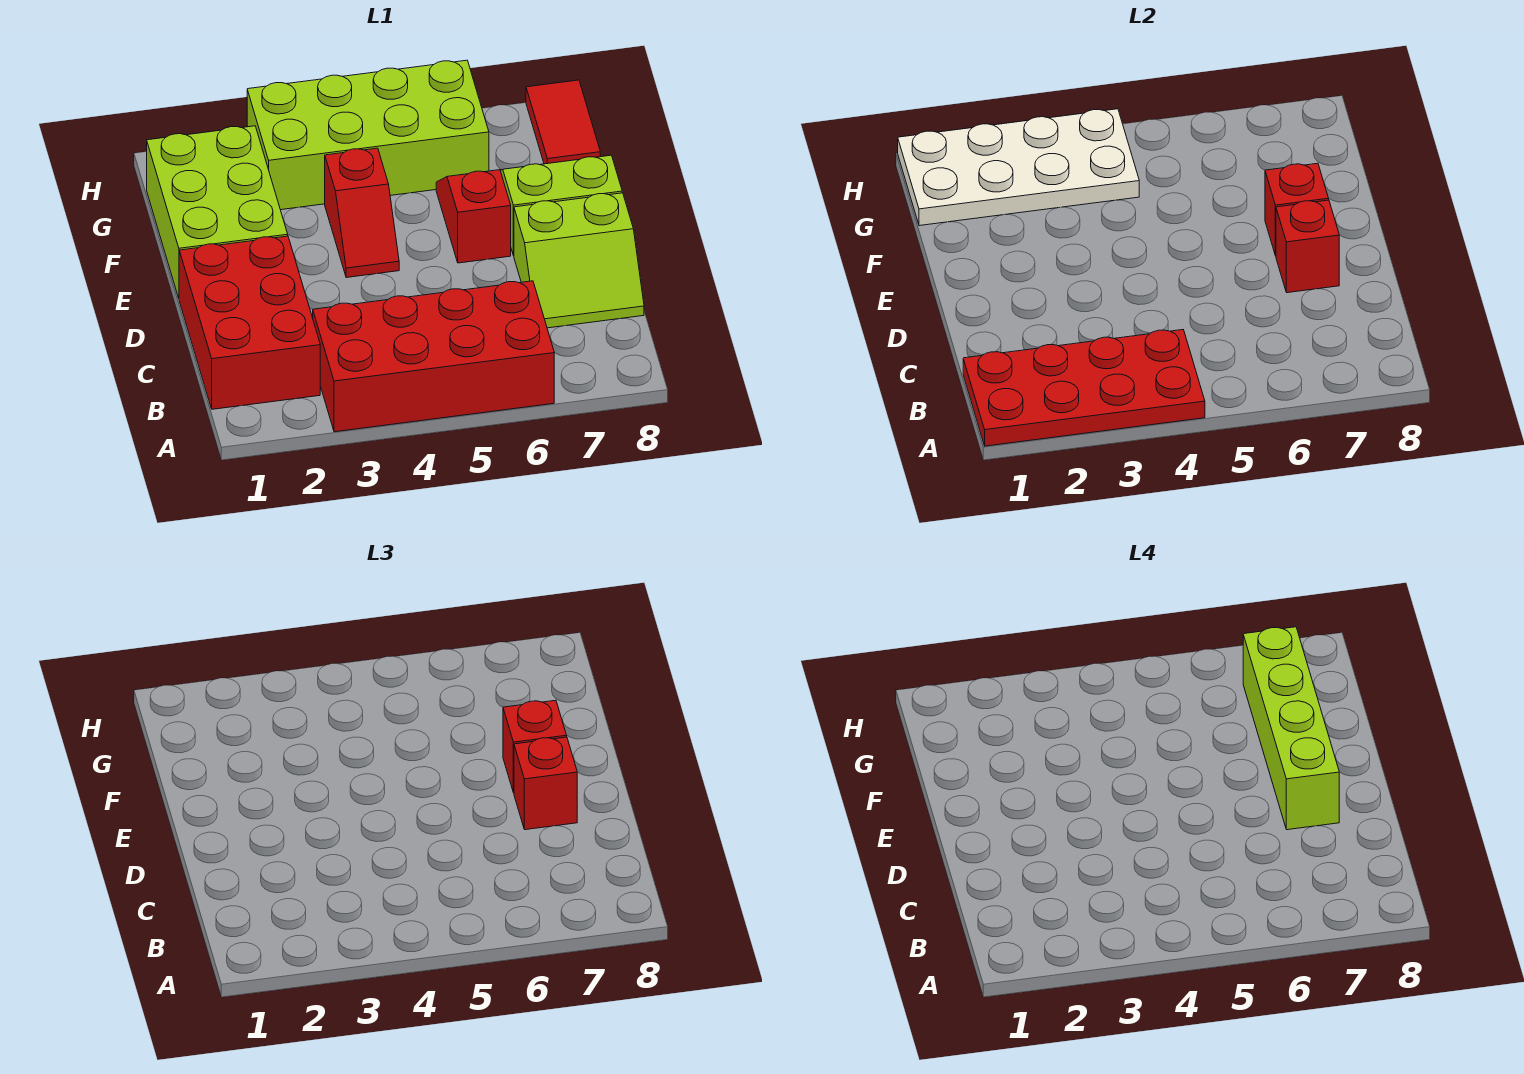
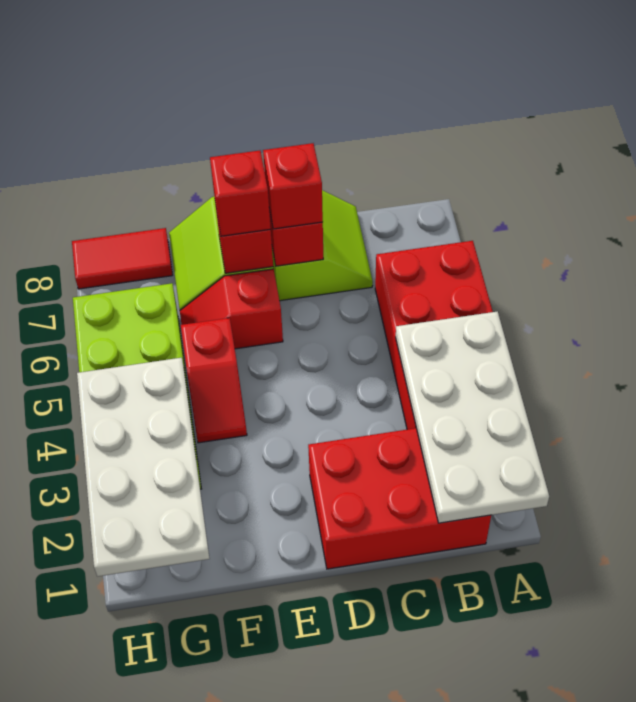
red 2x4 plate [963,330,1205,446] -> white 2x4 plate [396,311,549,523]
lime 1x4 brick [1243,627,1339,830] -> none
lime 2x3 brick [147,126,288,298] -> none
red 1x2 slope [325,148,399,278] -> red 1x2 slope turned to [181,318,247,443]

